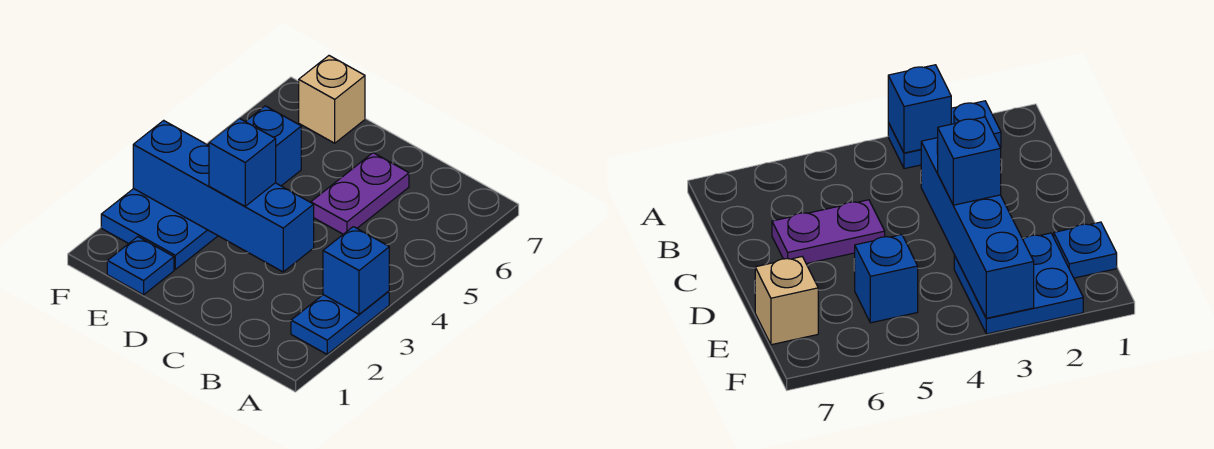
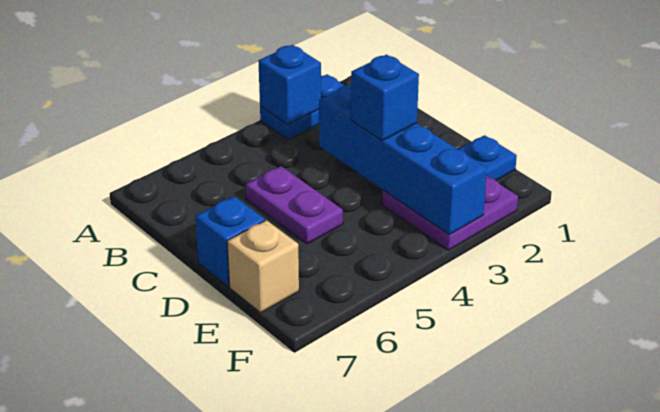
purple 1x2 plate [311,153,409,234] -> purple 1x2 plate turned to [245,166,343,244]
blue 2x2 plate [101,189,218,269] -> purple 2x2 plate [382,176,518,250]
blue 1x1 brick [246,106,301,186] -> blue 1x1 brick moved to [195,196,265,287]

